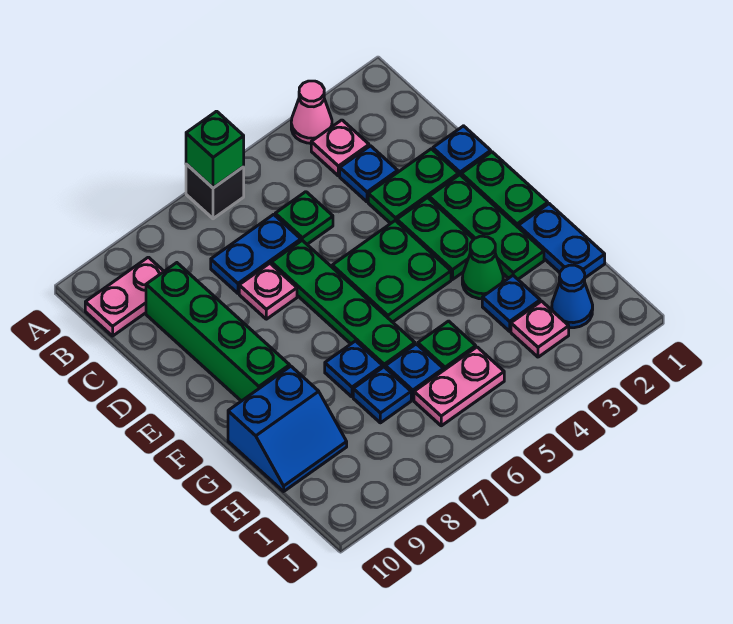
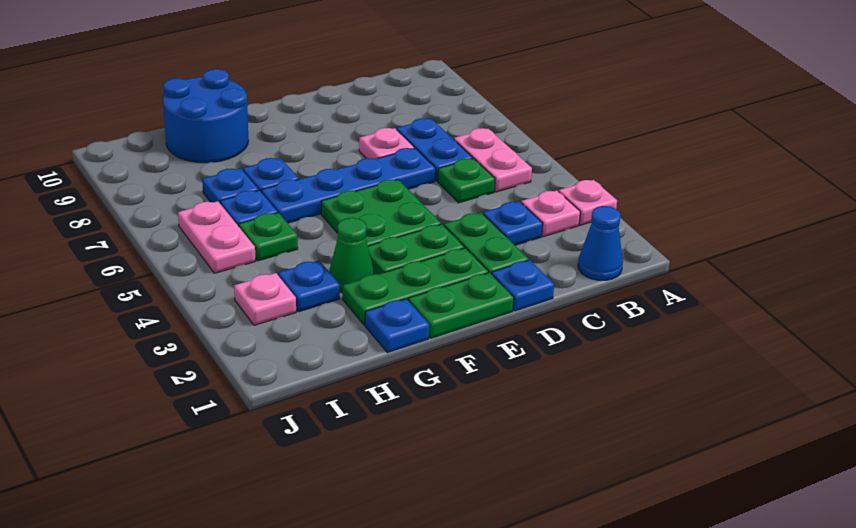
pink 1x1 cone [291,81,332,143] -> pink 1x1 plate [559,180,617,225]
black 1x1 brick [186,164,244,219] -> none
green 1x1 brick [186,111,244,188] -> none
pink 1x2 plate [85,257,164,336] -> pink 1x2 plate moved to [454,128,532,192]
green 1x4 brick [146,263,290,401] -> none
green 1x4 plate [271,240,415,368] -> blue 1x4 plate [261,148,435,223]
blue 1x2 plate [518,204,605,278] -> blue 1x1 plate [365,299,429,353]
blue 2x2 slope [228,366,347,491] -> blue 2x2 round brick [163,69,249,163]
blue 1x1 cone [552,265,593,328] -> blue 1x1 cone moved to [578,206,623,280]

